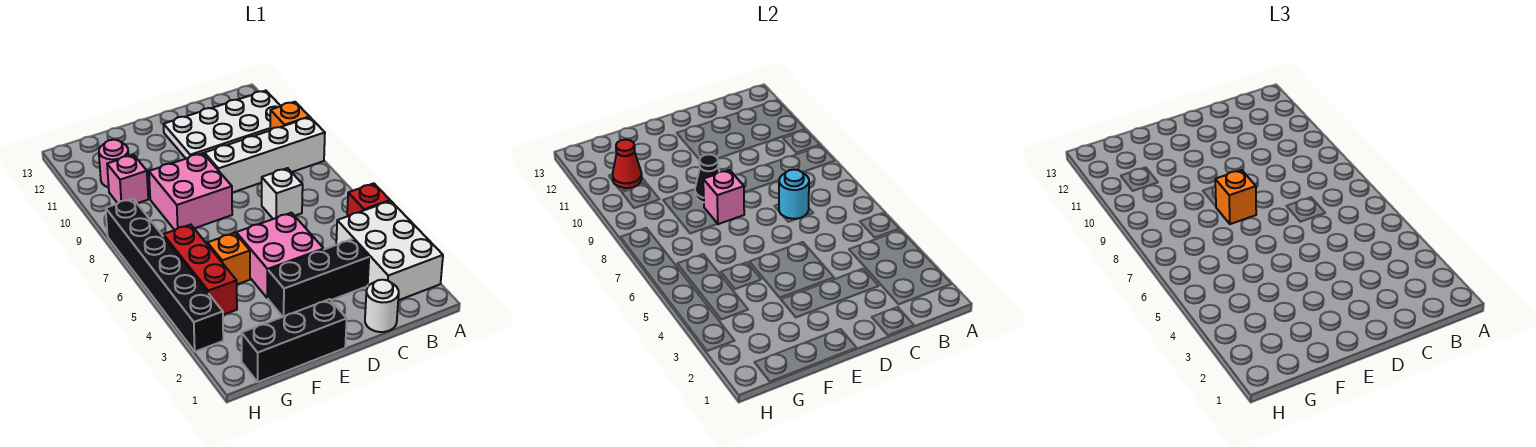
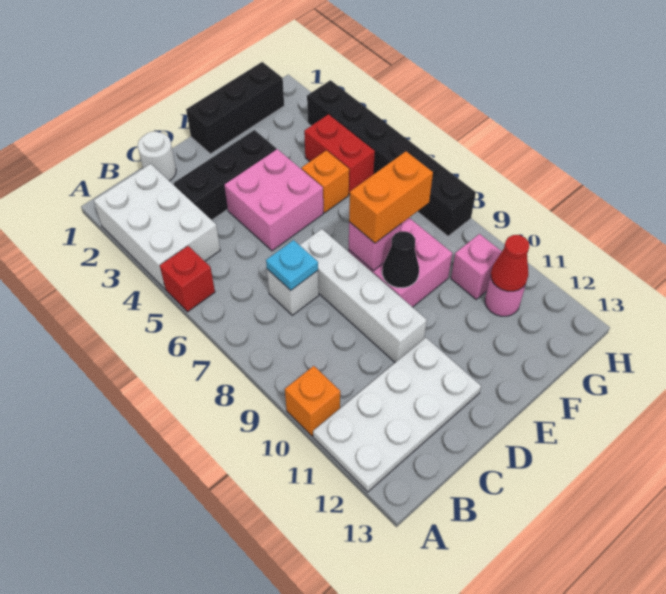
white 1x4 brick [205,117,325,193] -> white 1x4 brick turned to [300,229,427,362]
cyan 1x1 round brick [779,170,809,219] -> cyan 1x1 plate [266,240,318,290]
orange 1x1 brick [1215,170,1256,224] -> orange 1x2 brick [349,151,433,243]
red 1x3 brick [163,225,237,315] -> red 1x2 brick [304,114,375,195]

